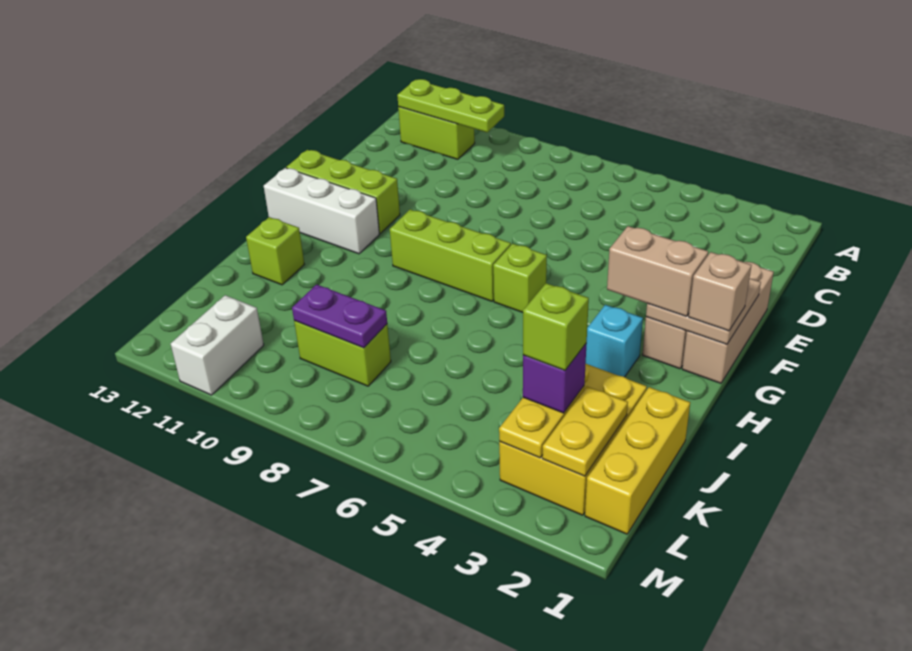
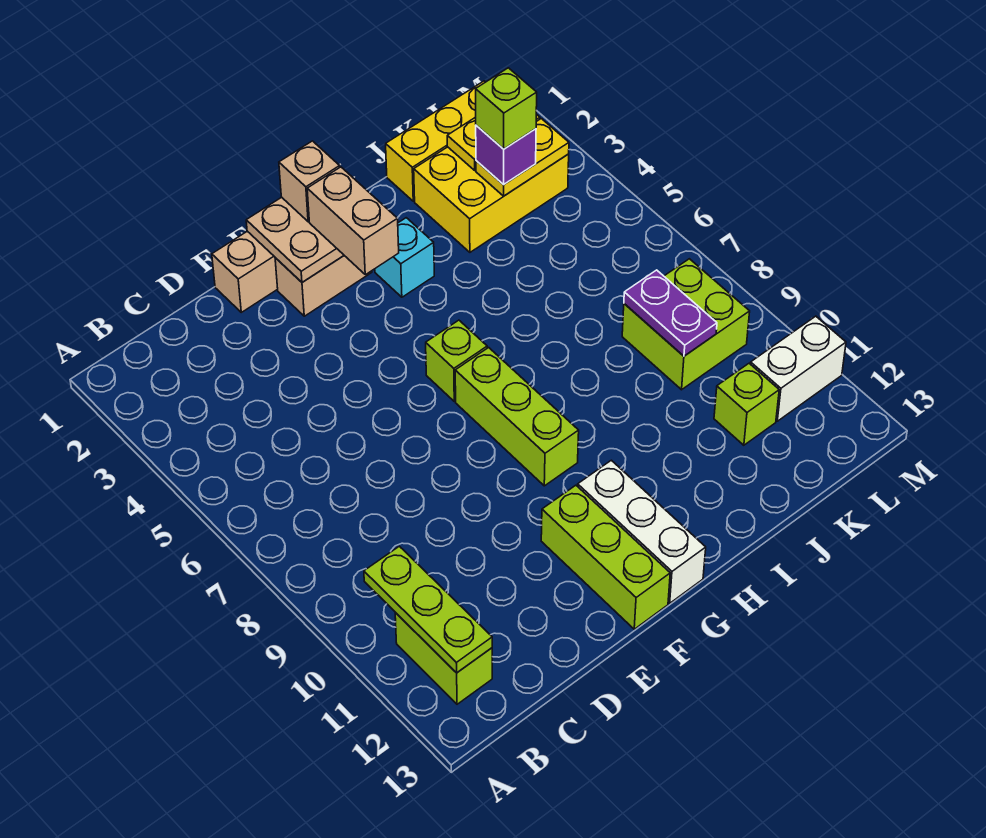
lime 1x1 brick [246,217,304,285] -> lime 1x1 brick moved to [714,363,779,445]
lime 1x2 brick [294,321,391,386] -> lime 2x2 brick [622,259,750,390]

